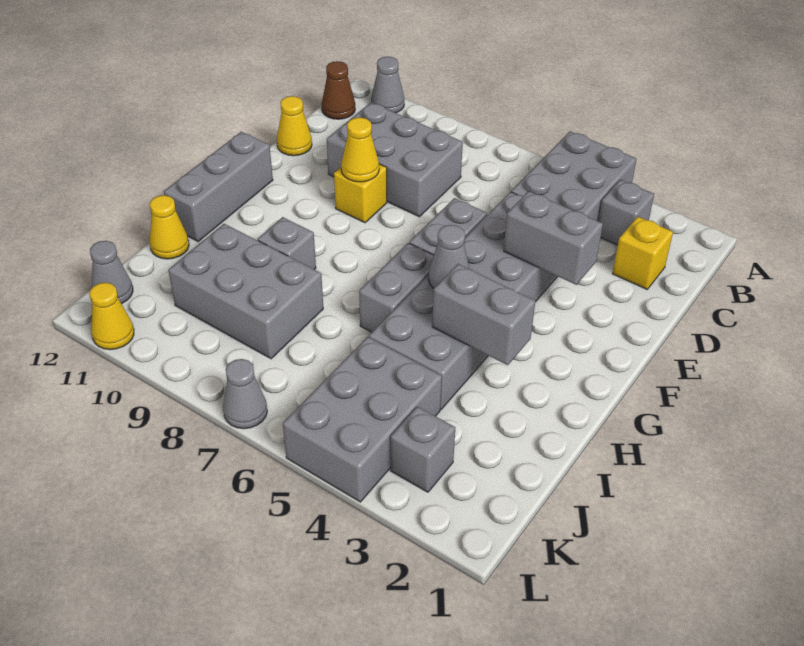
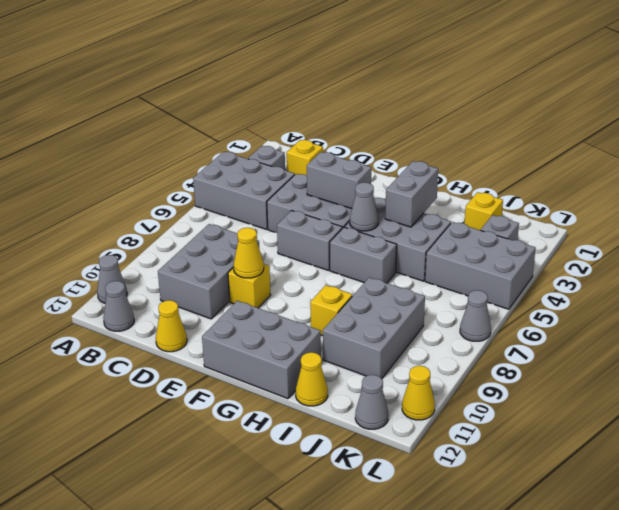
brown 1x1 cone [322,61,355,119] -> grey 1x1 cone [103,281,134,331]
grey 1x2 brick [504,191,603,285] -> grey 1x2 brick turned to [307,152,371,209]
grey 1x3 brick [164,132,273,241] -> grey 2x3 brick [202,301,321,399]
grey 1x1 brick [257,217,316,270] -> yellow 1x1 brick [310,285,352,336]
none -> yellow 1x1 brick [464,192,503,230]

